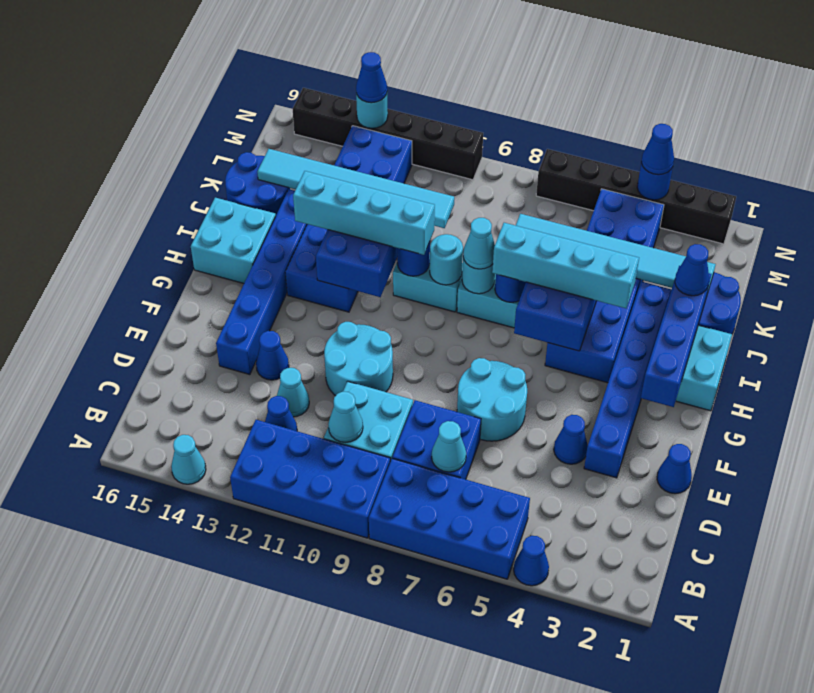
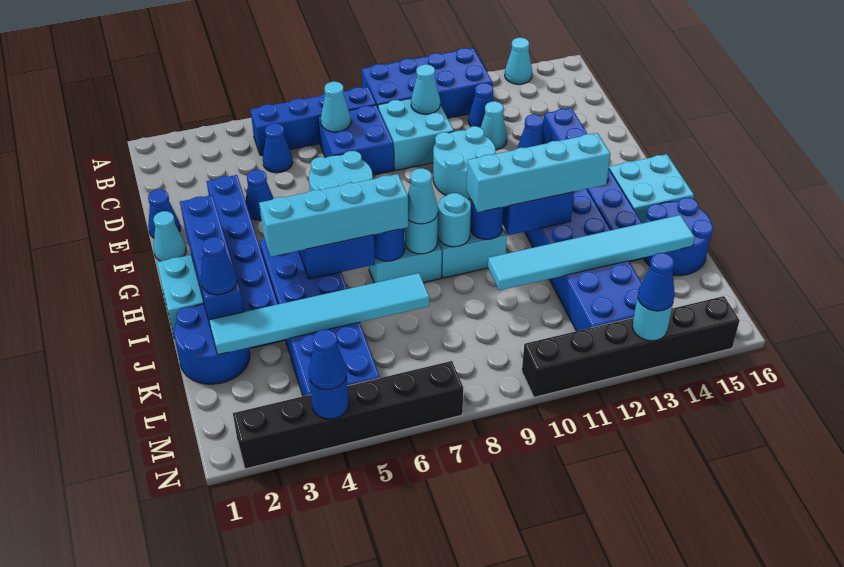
blue 1x1 cone [514,536,549,586] -> blue 1x1 cone moved to [263,123,293,173]
blue 2x4 brick [369,459,530,579] -> blue 1x4 brick [250,87,376,155]
none -> cyan 1x1 cone [153,211,186,261]

